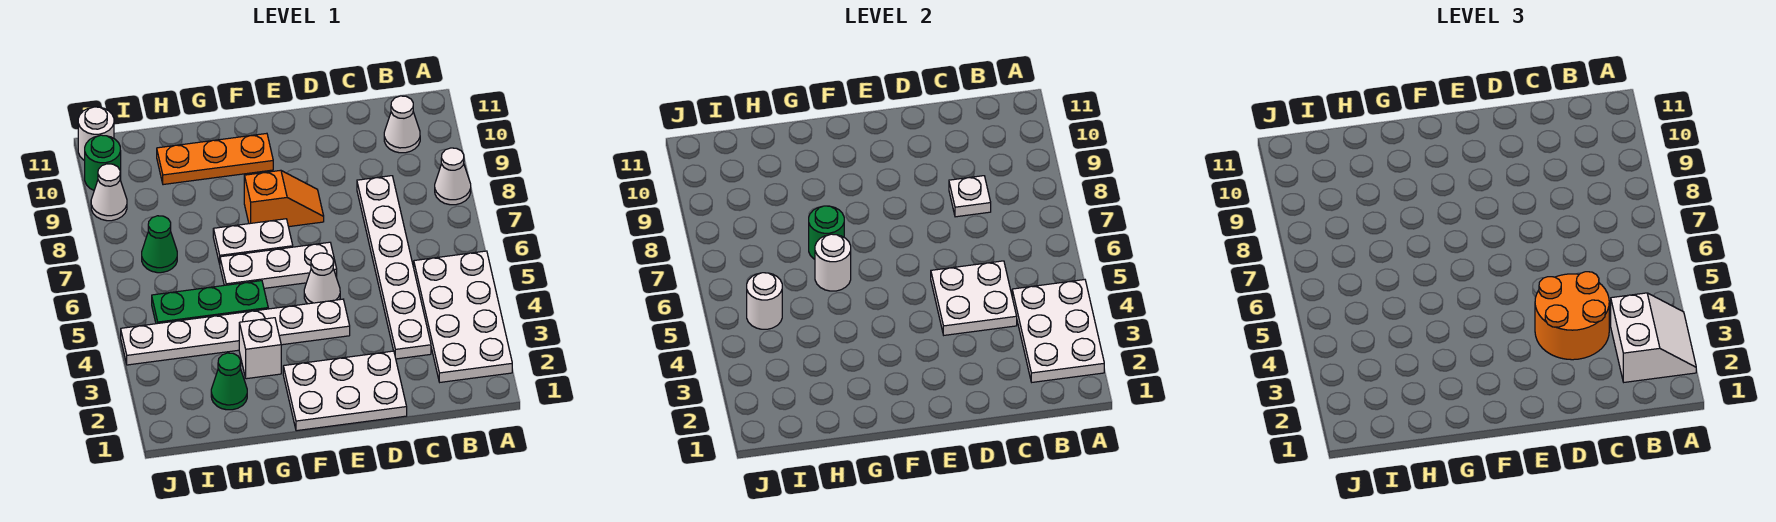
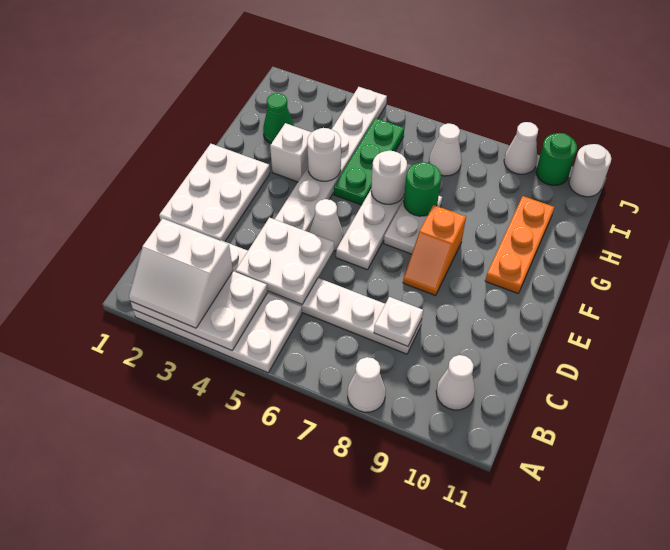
orange 2x2 round brick [1535,272,1609,360] -> none
white 1x1 round brick [747,273,782,329] -> white 1x1 round brick moved to [307,128,341,181]
green 1x1 cone [142,216,177,273] -> white 1x1 cone [429,123,462,176]

